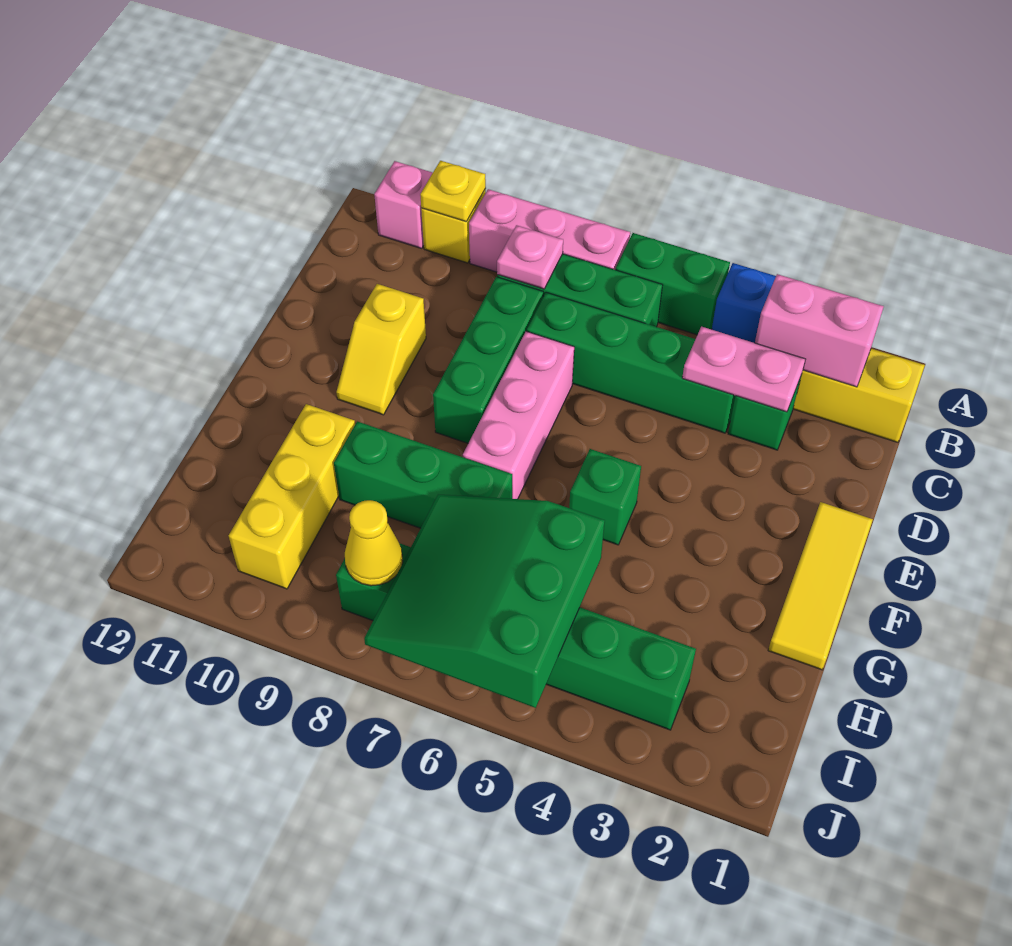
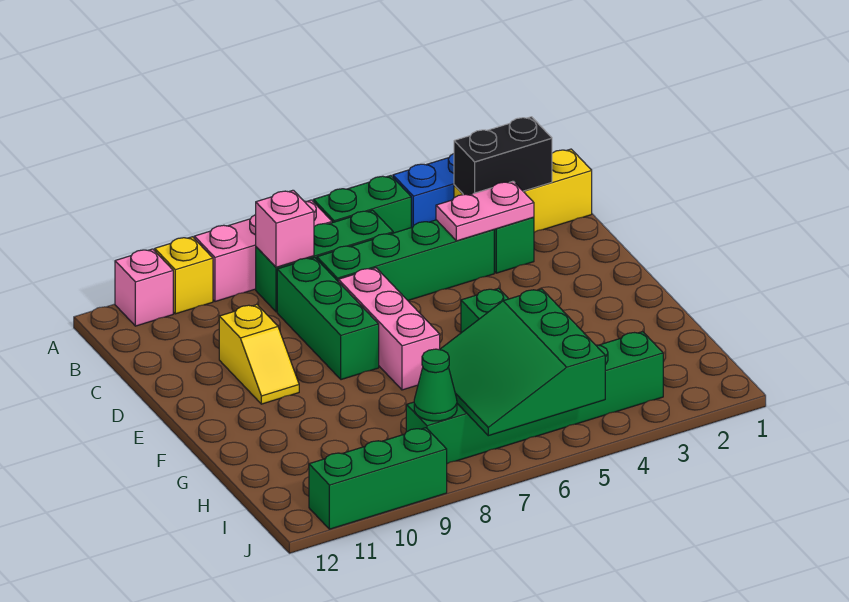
yellow 1x1 plate [420,161,486,222] -> none
pink 1x2 brick [755,274,884,387] -> black 1x2 brick [454,117,552,195]
pink 1x1 plate [497,225,563,289] -> pink 1x1 brick [256,190,314,267]
yellow 1x3 tile [768,502,873,670] -> none
green 1x3 brick [334,421,512,528] -> green 1x3 brick moved to [309,428,447,529]
yellow 1x3 brick [229,404,355,589] -> none
yellow 1x1 cone [345,500,403,586] -> green 1x1 cone [414,349,457,421]

